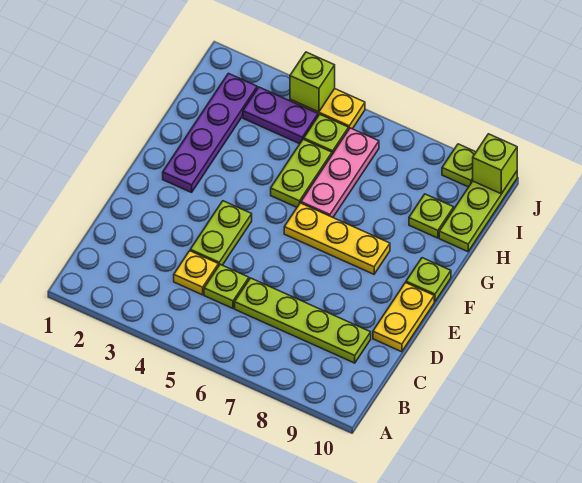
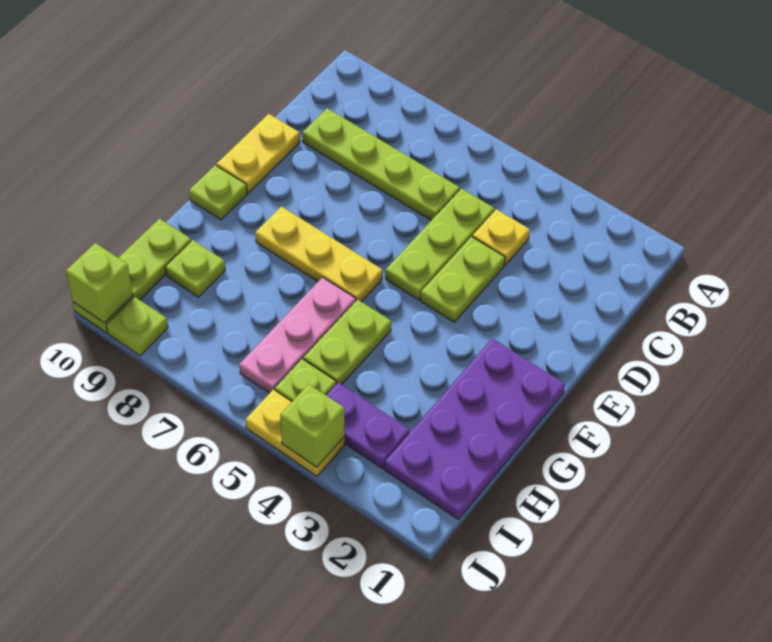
lime 1x1 plate [204,264,249,308] -> lime 1x3 plate [385,189,495,300]
purple 1x4 plate [163,73,257,193] -> purple 2x4 plate [385,338,565,520]

